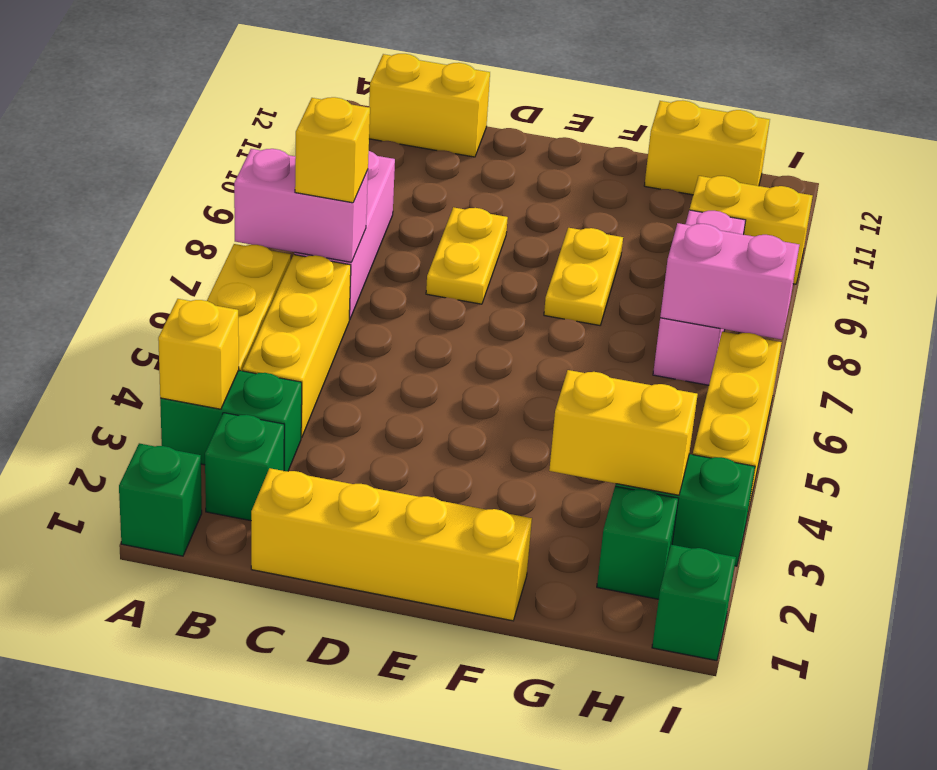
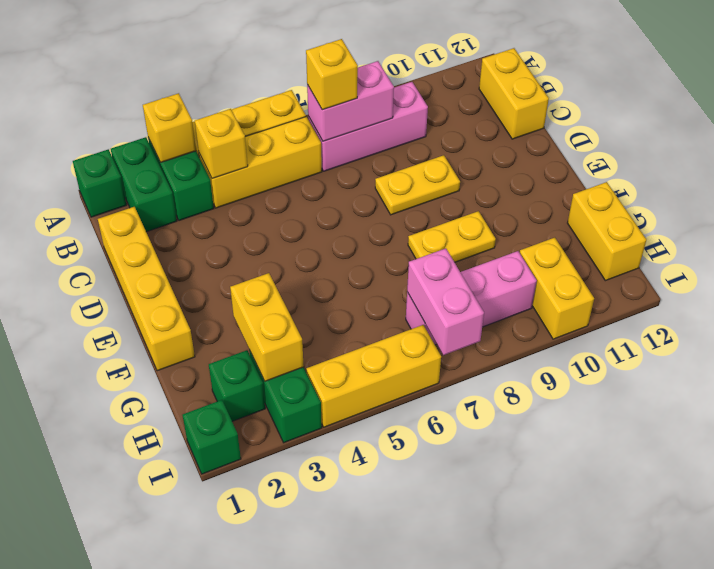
pink 1x2 brick [234,149,368,262] -> pink 1x2 brick turned to [307,61,394,141]
green 1x1 brick [205,413,284,521] -> green 1x2 brick [111,137,177,232]
none -> yellow 1x1 brick [195,109,248,179]

